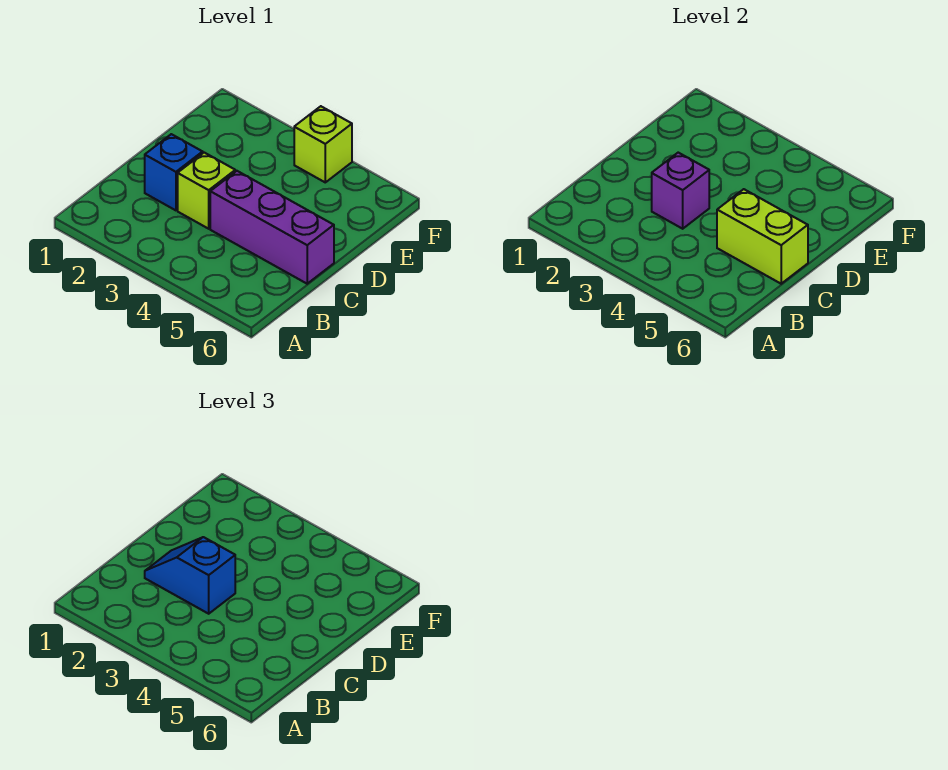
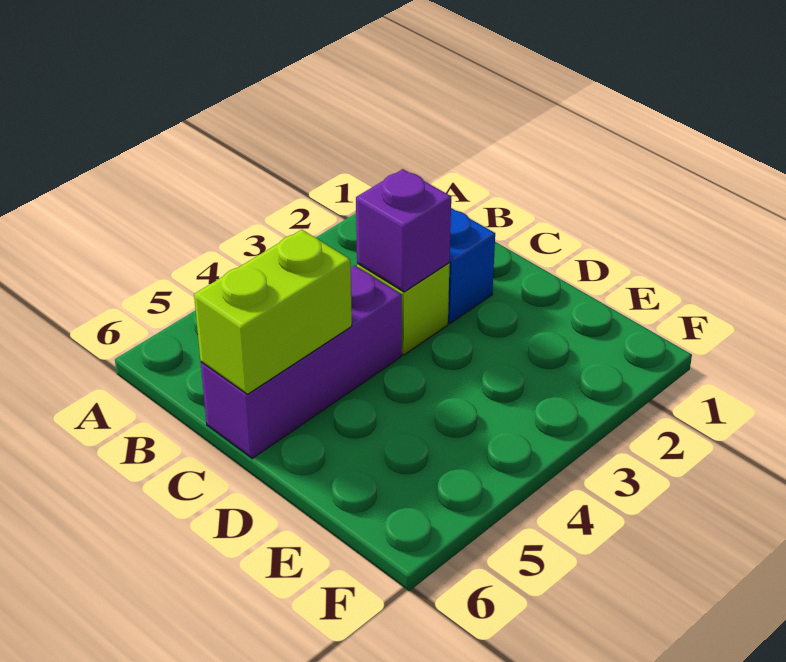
blue 1x2 slope [145,537,235,614] -> none
lime 1x1 brick [294,106,352,182] -> none

